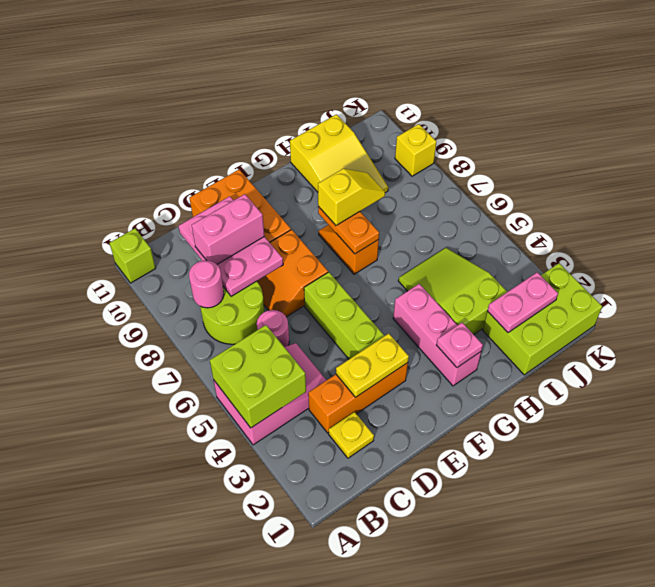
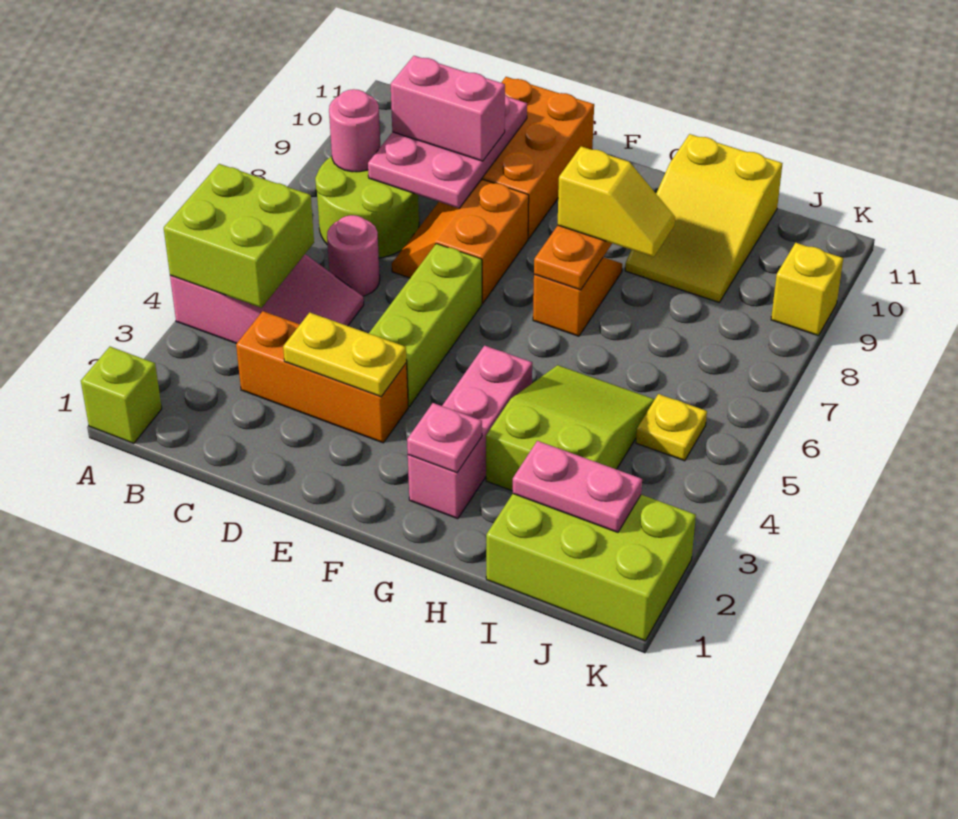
lime 1x1 brick [110,229,156,283] -> lime 1x1 brick moved to [81,347,162,443]
yellow 1x1 plate [329,412,374,458] -> yellow 1x1 plate moved to [636,394,707,461]

